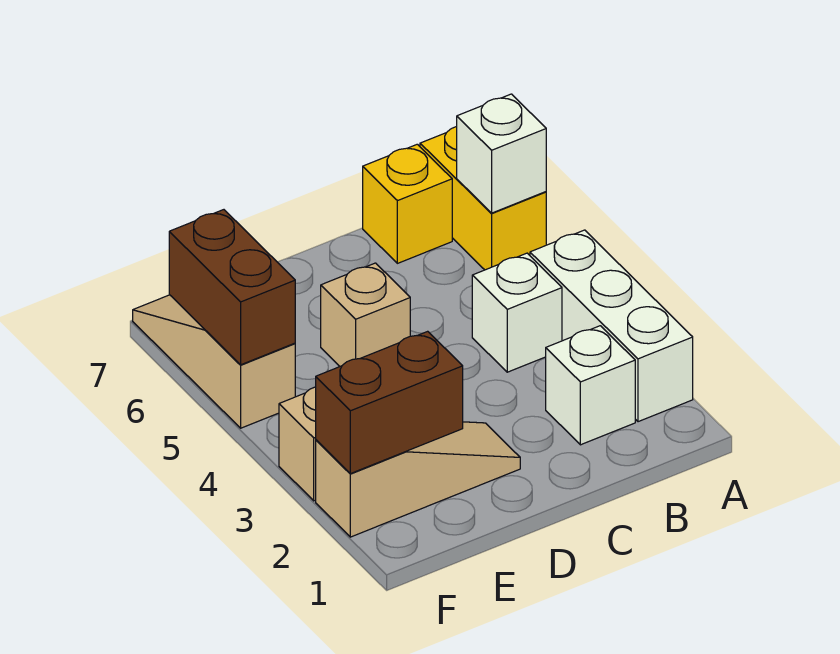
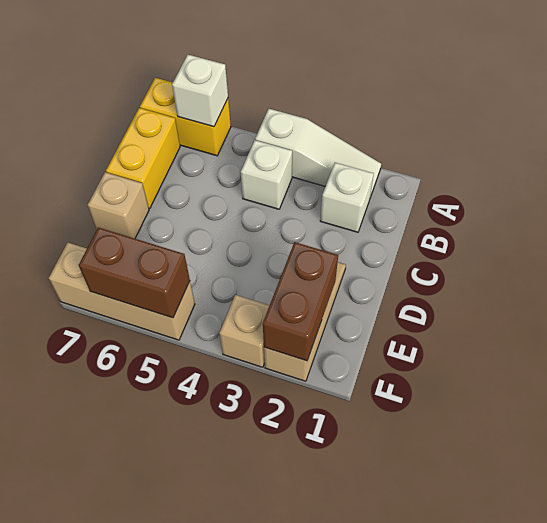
white 1x3 brick [530,230,693,422] -> white 1x3 slope [255,109,381,197]
yellow 1x1 brick [363,144,452,263] -> yellow 1x2 brick [106,108,180,208]
tan 1x1 brick [321,263,410,366] -> tan 1x1 brick moved to [88,172,149,239]
tan 1x3 slope [133,295,295,428] -> tan 1x3 brick [49,243,195,340]

